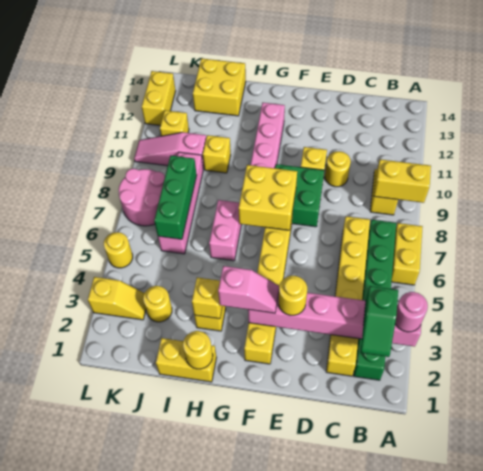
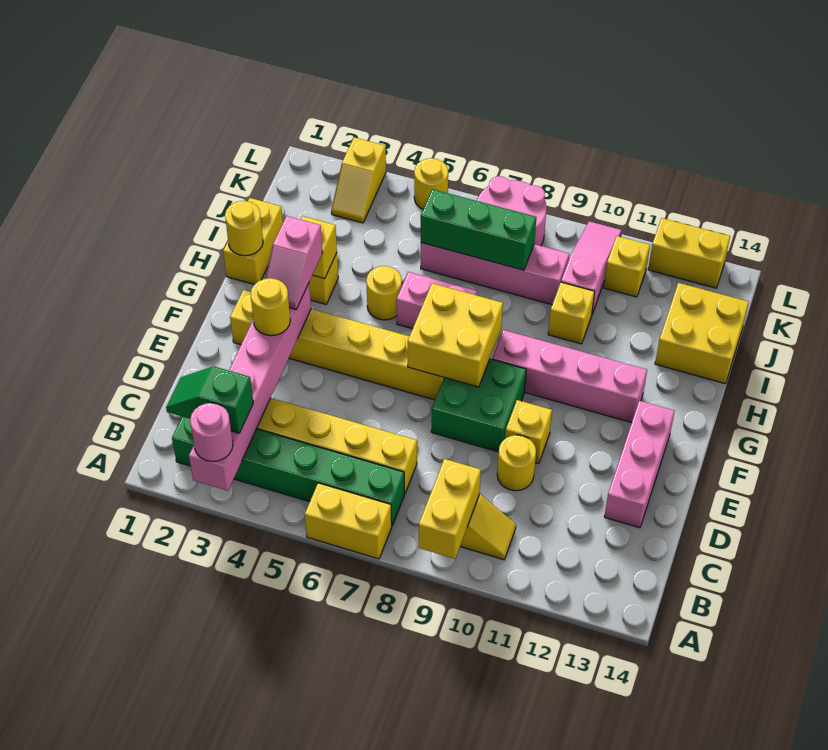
none -> pink 1x3 brick [604,401,674,528]
yellow 1x1 round brick [143,286,172,322] -> yellow 1x1 round brick moved to [366,266,402,320]

